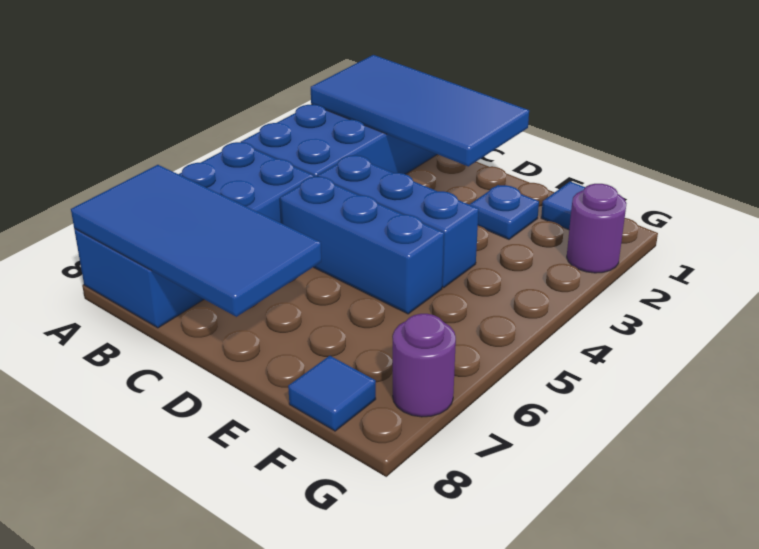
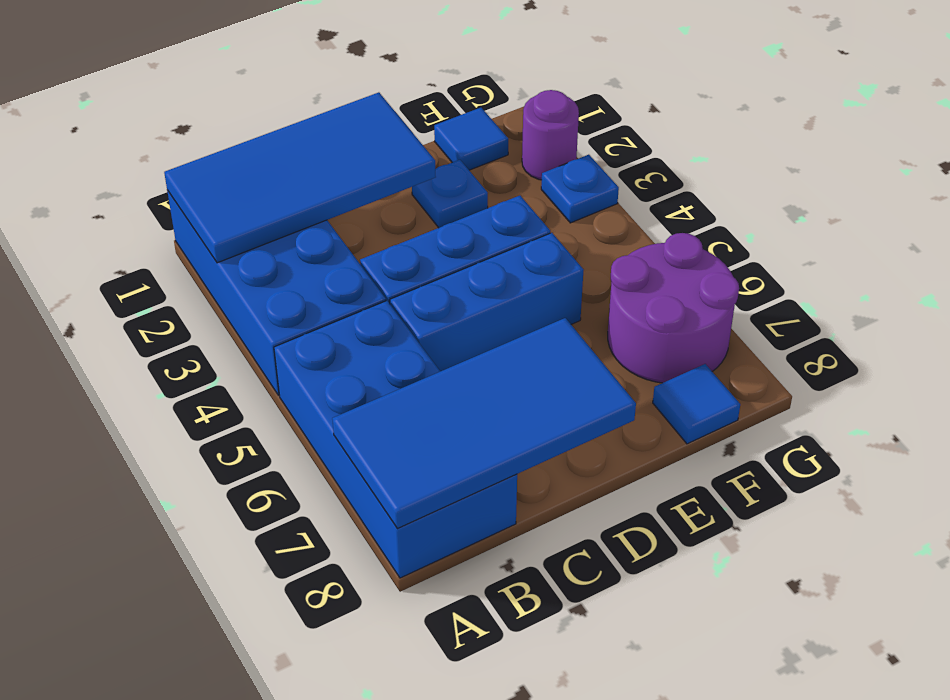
none -> blue 1x1 plate [541,155,619,223]
purple 1x1 round brick [393,314,456,417] -> purple 2x2 round brick [608,233,739,383]

